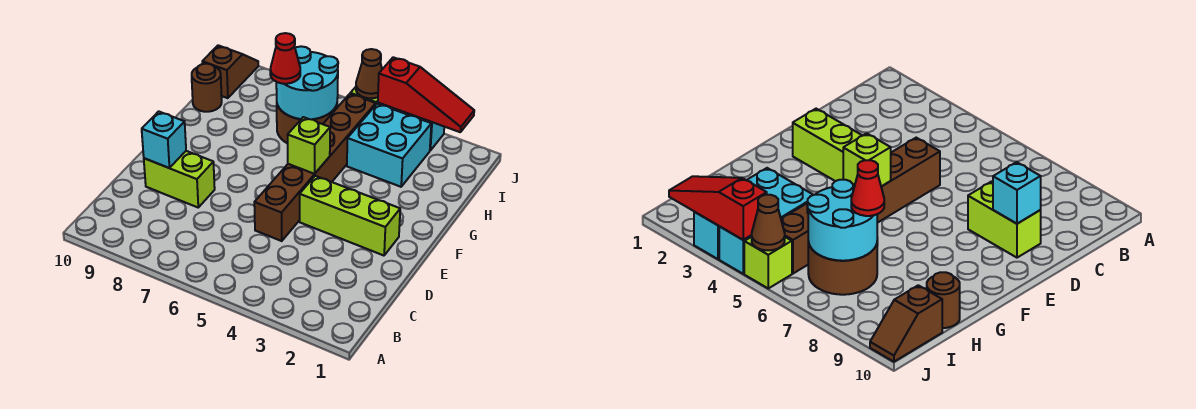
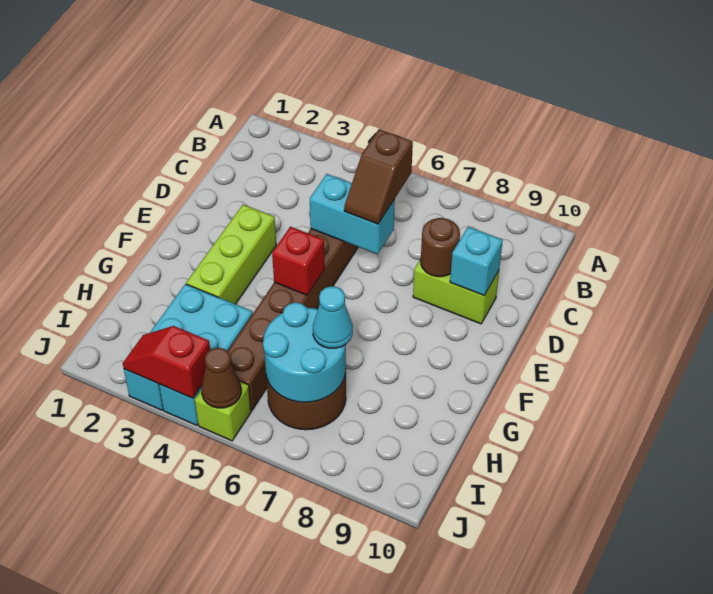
none -> cyan 1x2 brick [310,174,395,254]
lime 1x3 brick [300,176,400,256] -> lime 1x3 brick turned to [186,205,276,304]
lime 1x1 brick [288,117,330,174] -> red 1x1 brick [272,227,325,295]
red 1x1 cone [270,33,300,84] -> cyan 1x1 cone [313,286,353,348]
brown 1x1 round brick [192,64,222,112] -> brown 1x1 round brick moved to [421,218,460,277]
brown 1x2 slope [202,45,258,98] -> brown 1x2 slope moved to [344,129,413,224]
red 1x3 slope [378,57,474,132] -> red 1x2 slope [123,326,210,398]

